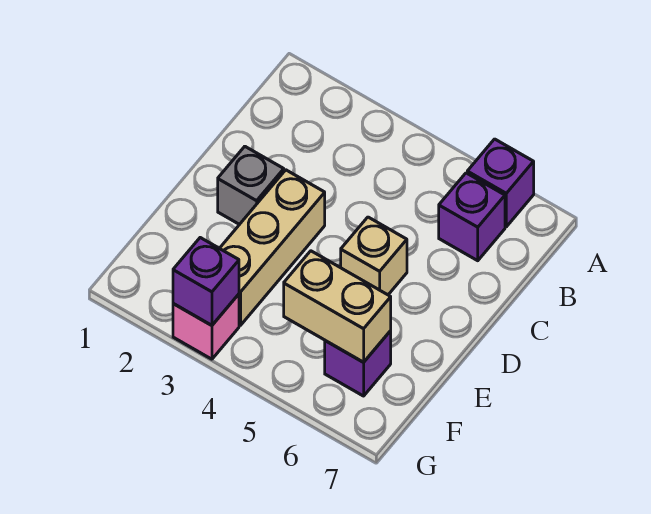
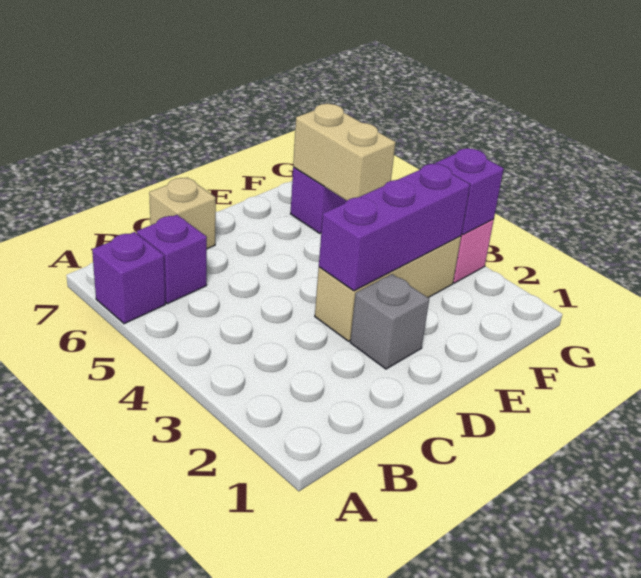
none -> purple 1x3 brick [319,164,470,291]
tan 1x1 brick [341,217,407,295] -> tan 1x1 brick moved to [149,178,216,249]

